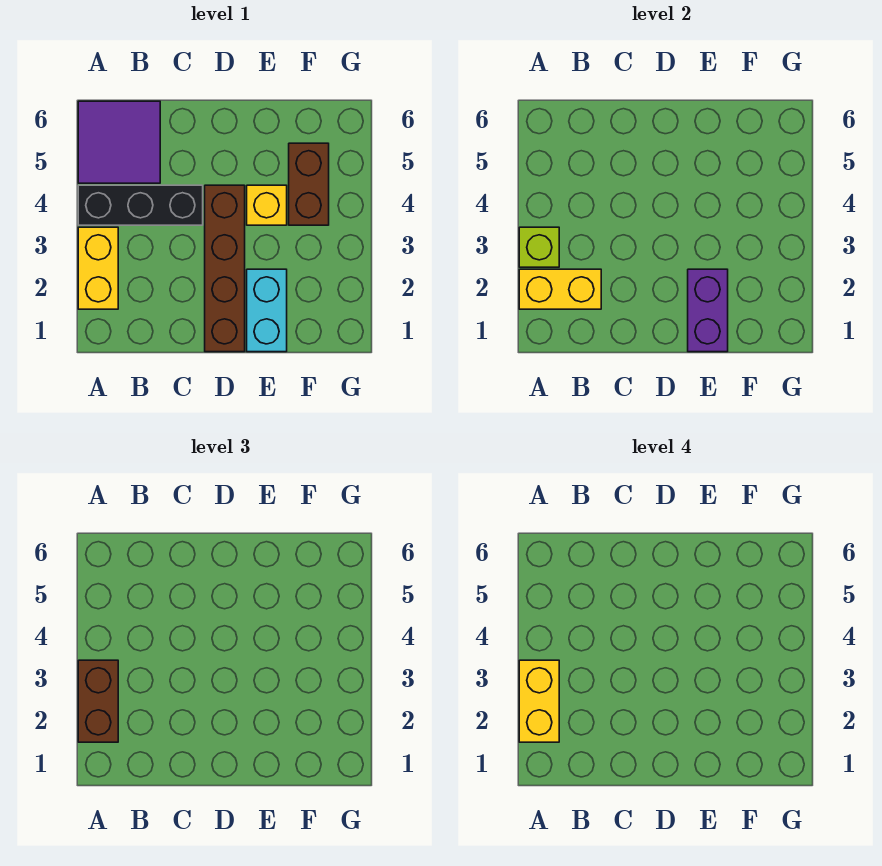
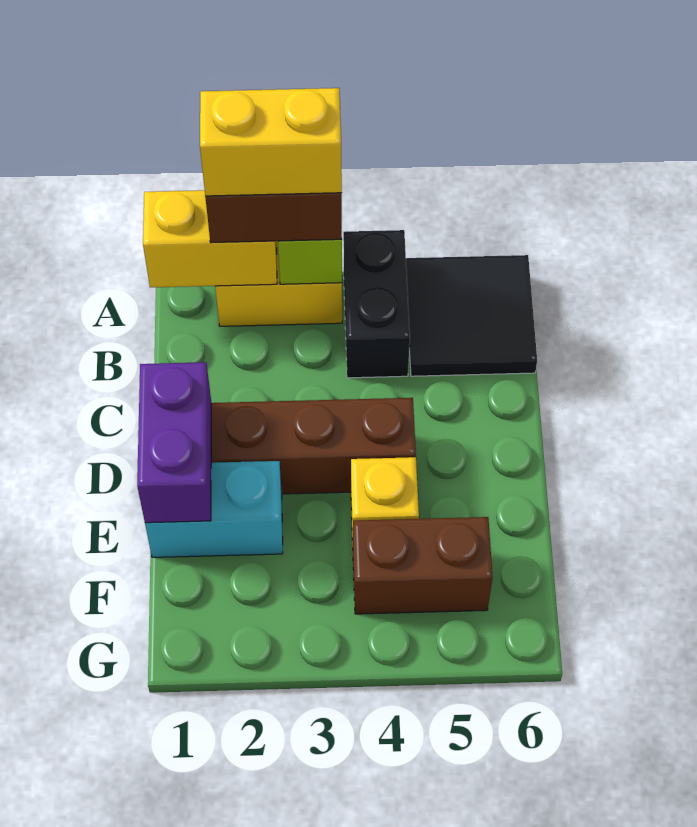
yellow 1x2 brick [519,269,601,309] -> yellow 1x2 brick turned to [143,190,277,287]
black 1x3 brick [78,185,203,225] -> black 1x2 brick [343,230,410,378]
purple 2x2 tile [78,101,160,183] -> black 2x2 tile [406,255,537,376]
purple 1x2 brick [688,269,728,352] -> purple 1x2 brick turned to [137,362,211,523]

